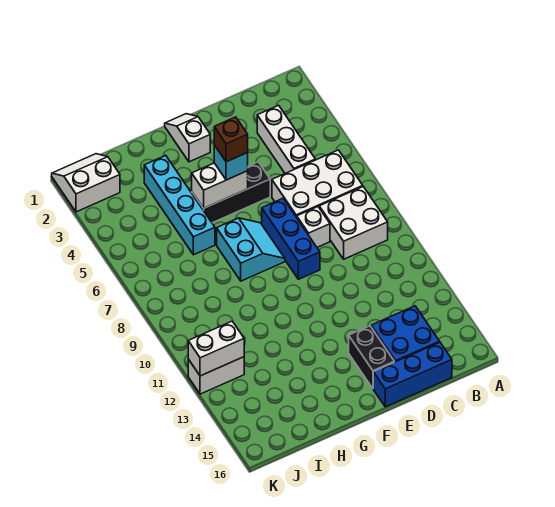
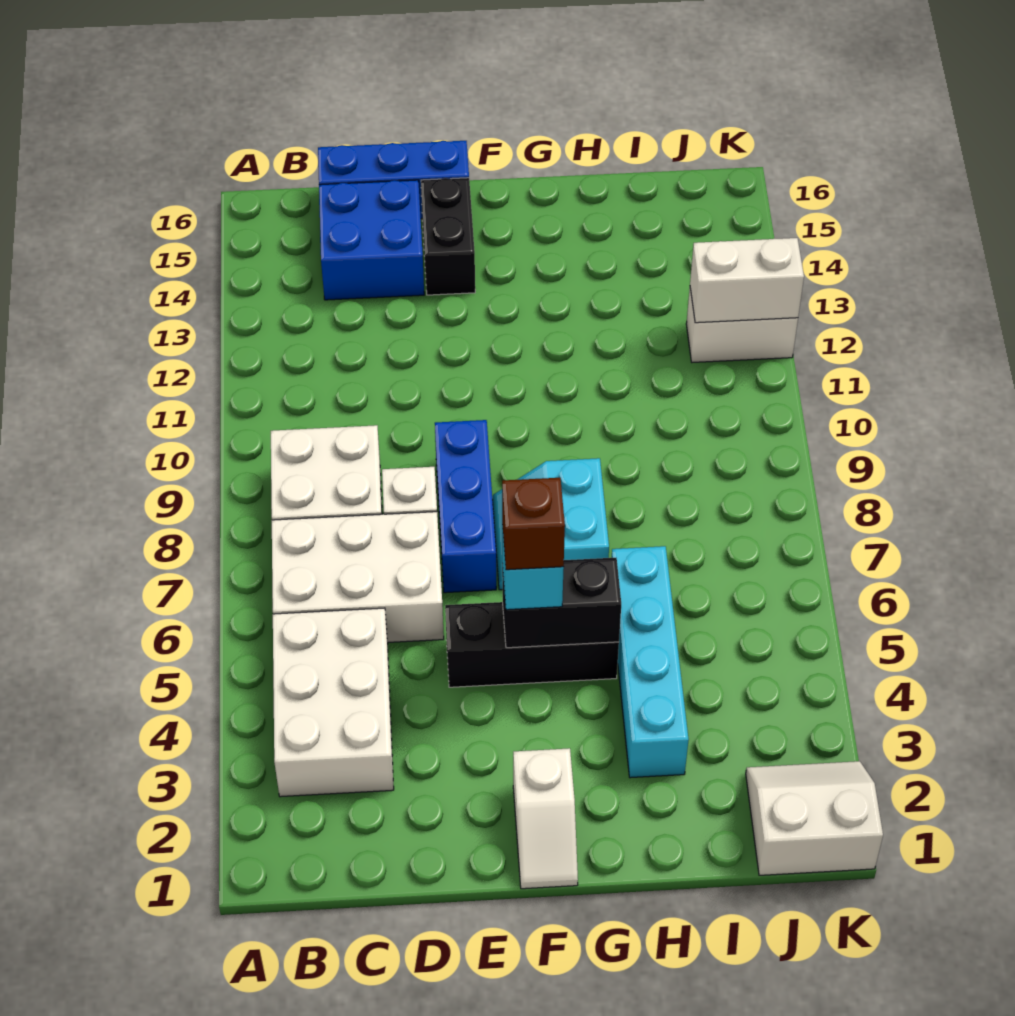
white 1x3 brick [257,105,315,173] -> white 2x3 brick [273,608,394,797]
white 1x2 brick [192,163,248,208] -> black 1x2 brick [502,558,621,648]
white 2x2 slope [52,154,120,212] -> white 2x2 slope turned to [746,761,883,875]

